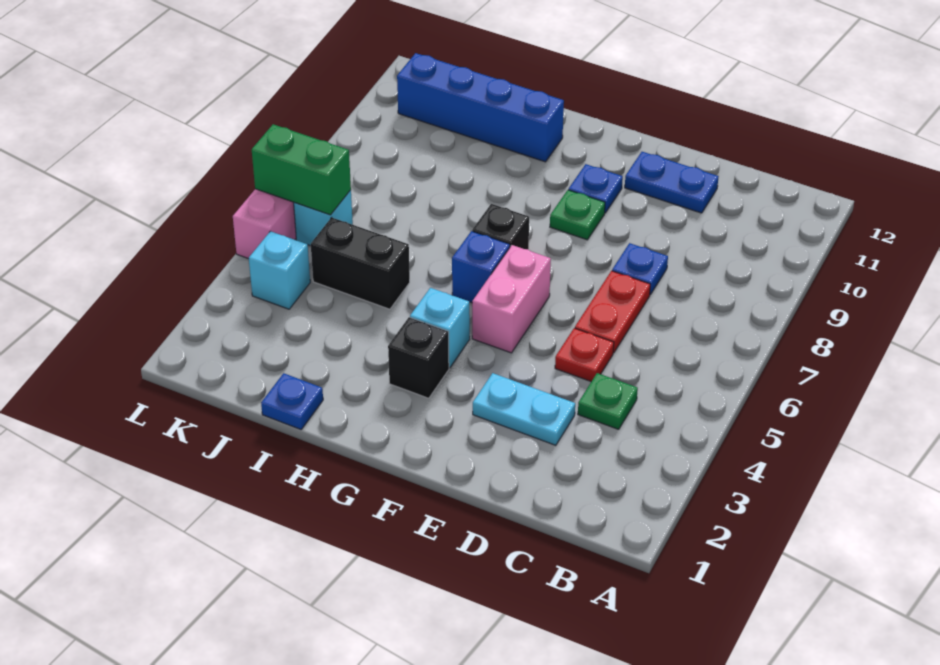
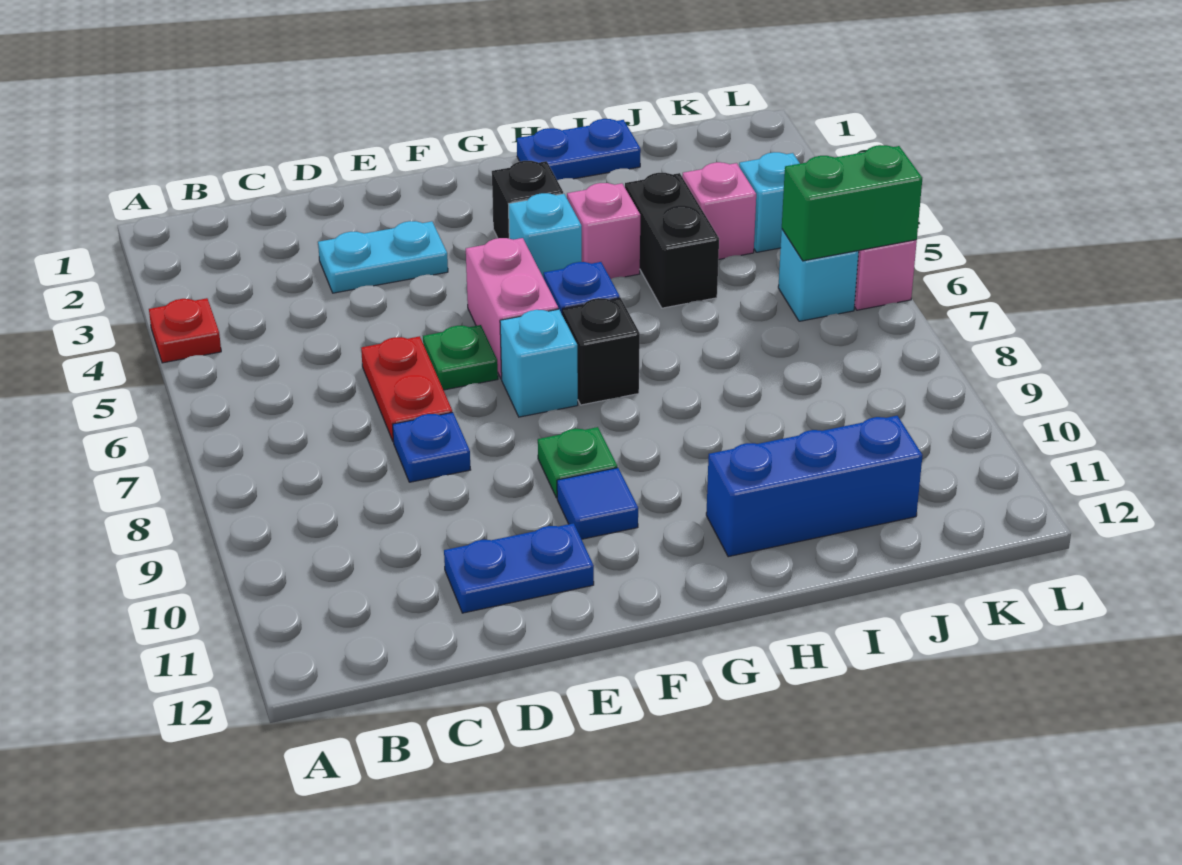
green 1x1 plate [578,373,638,429] -> green 1x1 plate moved to [423,325,498,390]
red 1x1 plate [555,328,614,382] -> red 1x1 plate moved to [149,298,221,363]
none -> cyan 1x1 brick [500,309,578,417]
blue 1x1 plate [568,164,623,213] -> blue 1x1 tile [557,468,638,539]
none -> pink 1x1 brick [567,183,640,279]
blue 1x4 brick [397,53,564,162] -> blue 1x3 brick [706,416,923,557]
blue 1x1 plate [261,373,323,429] -> blue 1x2 plate [517,119,641,180]
black 1x2 brick [311,217,410,309] -> black 1x2 brick turned to [625,173,719,308]
none -> pink 1x1 brick [682,162,756,260]

